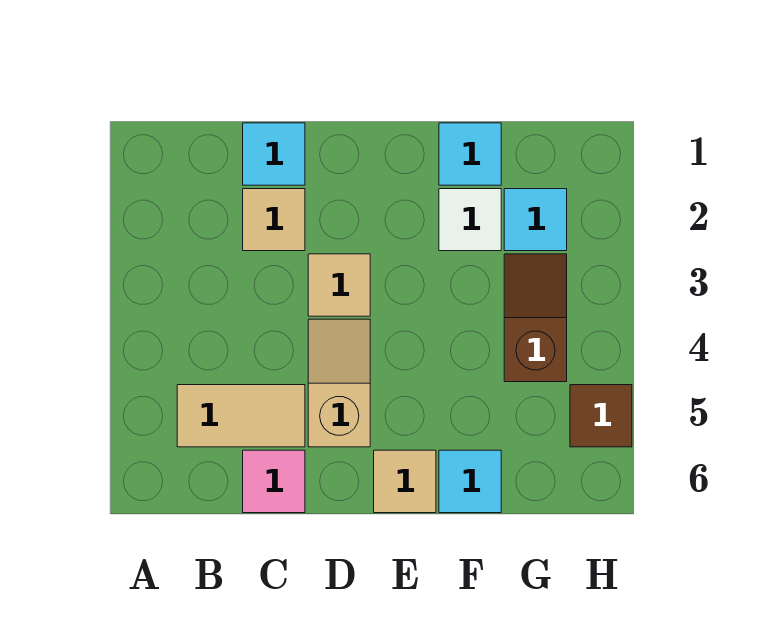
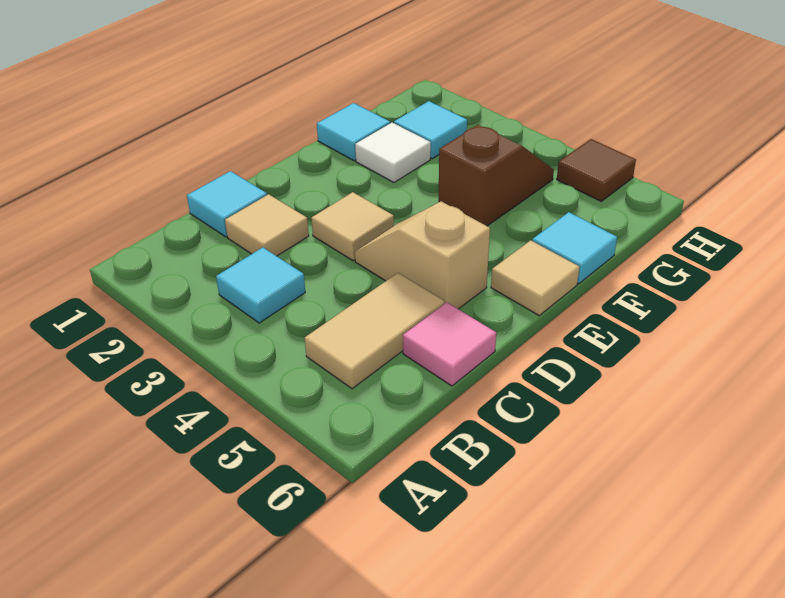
none -> cyan 1x1 tile [216,247,305,323]
brown 1x2 slope [504,254,567,382] -> brown 1x2 slope turned to [438,125,554,226]

